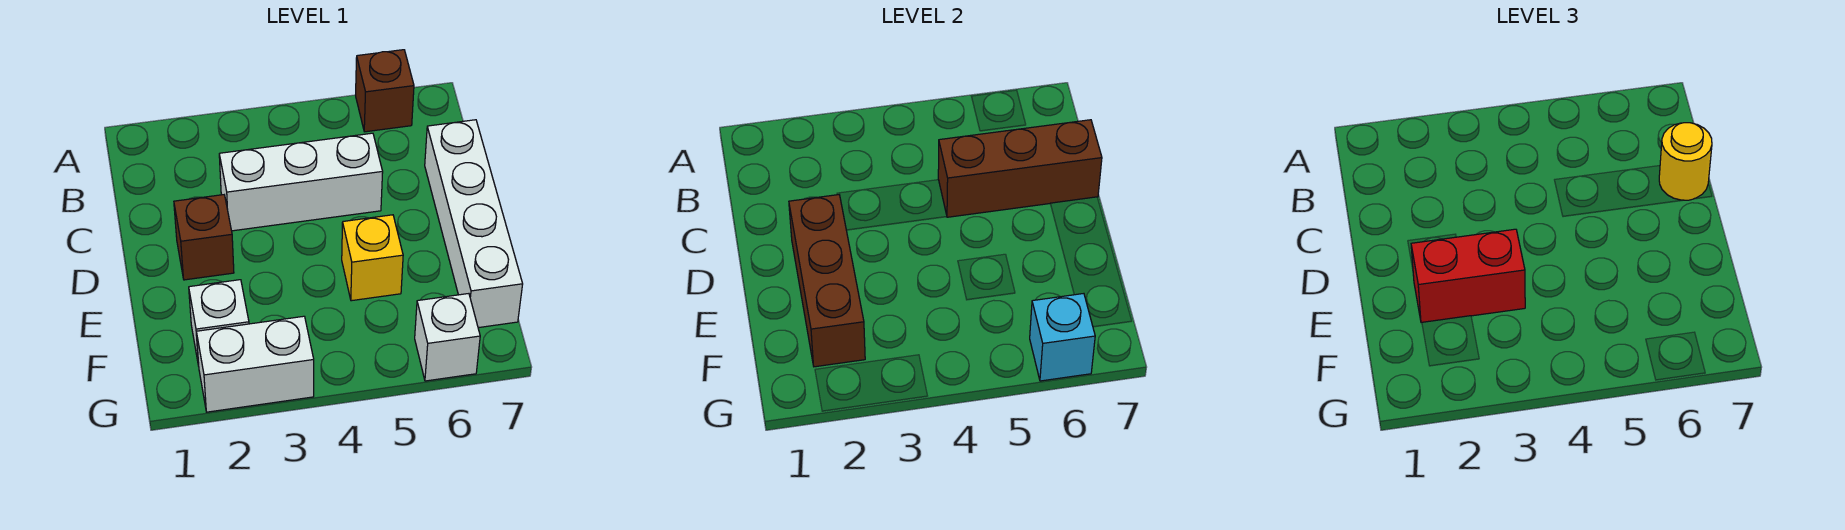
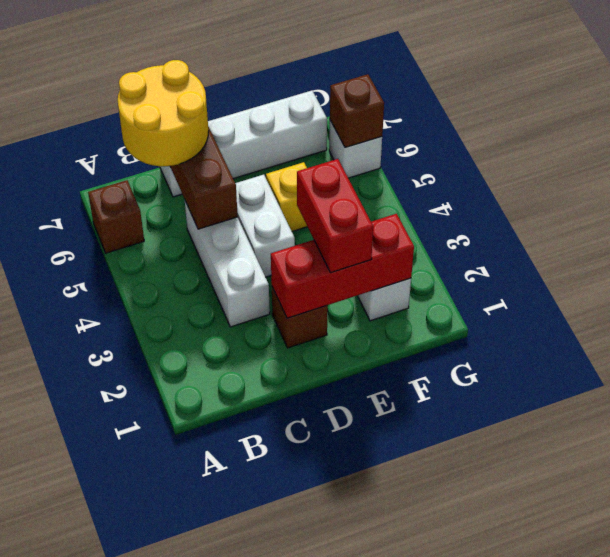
yellow 1x1 round brick [1659,123,1712,200] -> yellow 2x2 round brick [118,60,208,166]
brown 1x3 brick [789,195,865,367] -> red 1x3 brick [271,214,414,318]
white 1x2 brick [196,316,314,412] -> white 1x2 brick moved to [235,175,295,277]
cyan 1x1 brick [1030,294,1095,381] -> brown 1x1 brick [330,74,384,148]

